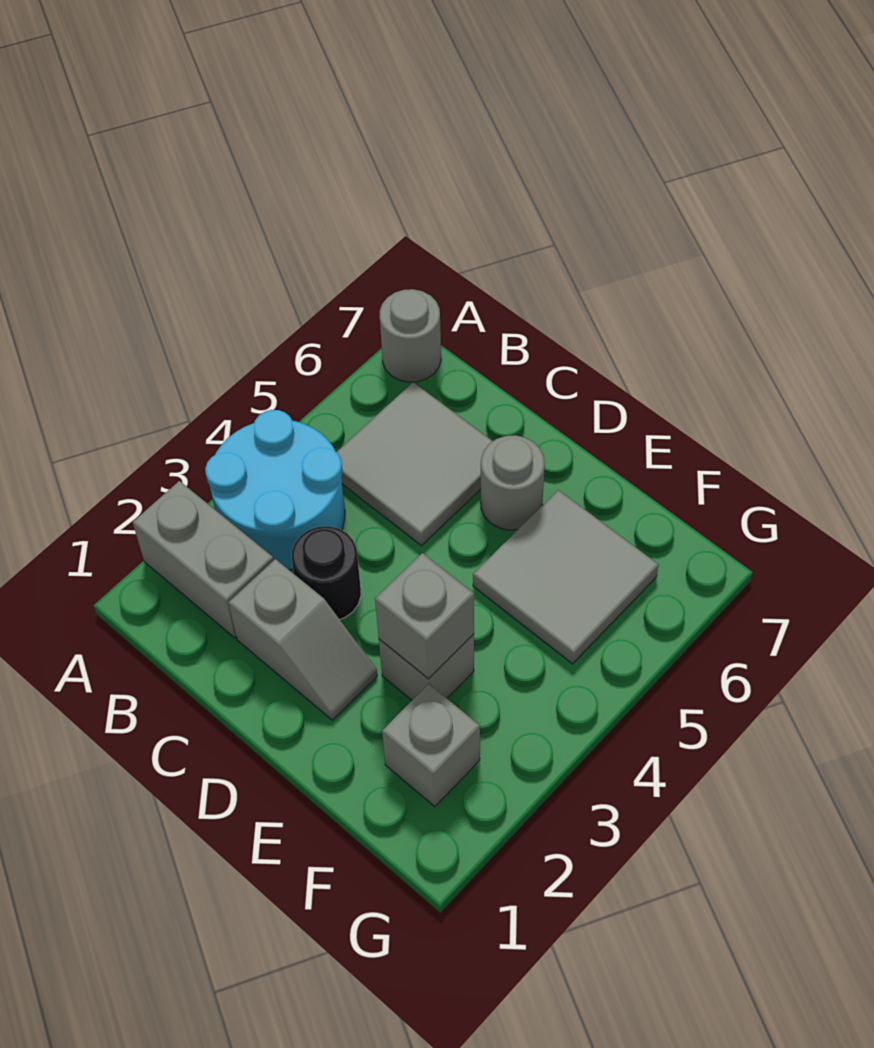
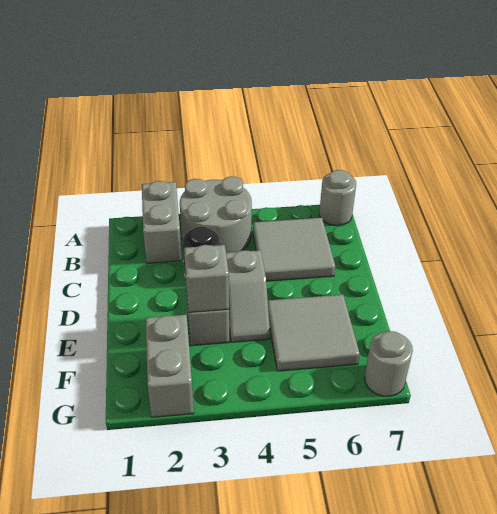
cyan 2x2 round brick [205,410,345,570] -> grey 2x2 round brick [180,176,252,253]
grey 1x2 slope [229,559,377,720] -> grey 1x2 slope moved to [226,250,270,342]
grey 1x1 round brick [481,435,545,530] -> grey 1x1 round brick moved to [364,331,413,396]
grey 1x1 brick [382,684,480,807] -> grey 1x2 brick [146,315,194,417]

